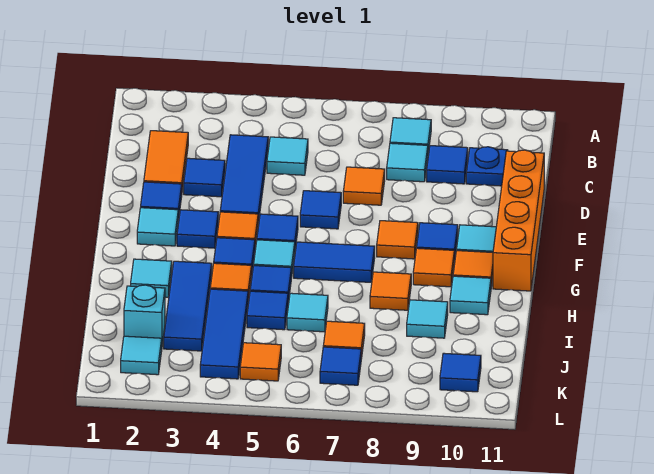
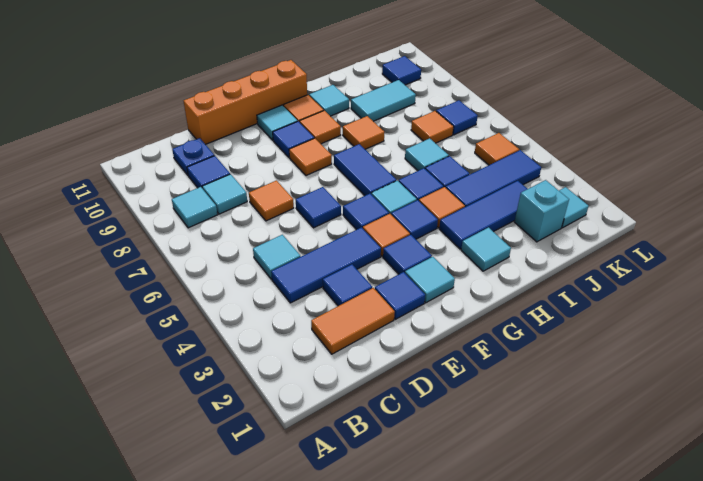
cyan 1x1 tile [407,300,448,338] -> cyan 1x2 tile [351,80,416,121]

